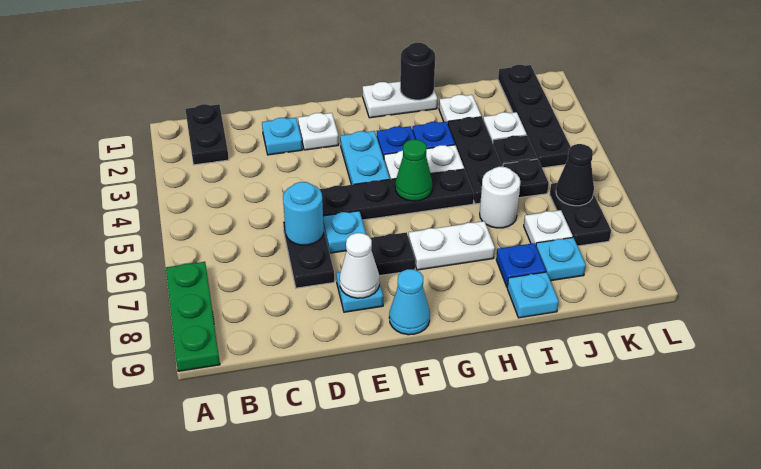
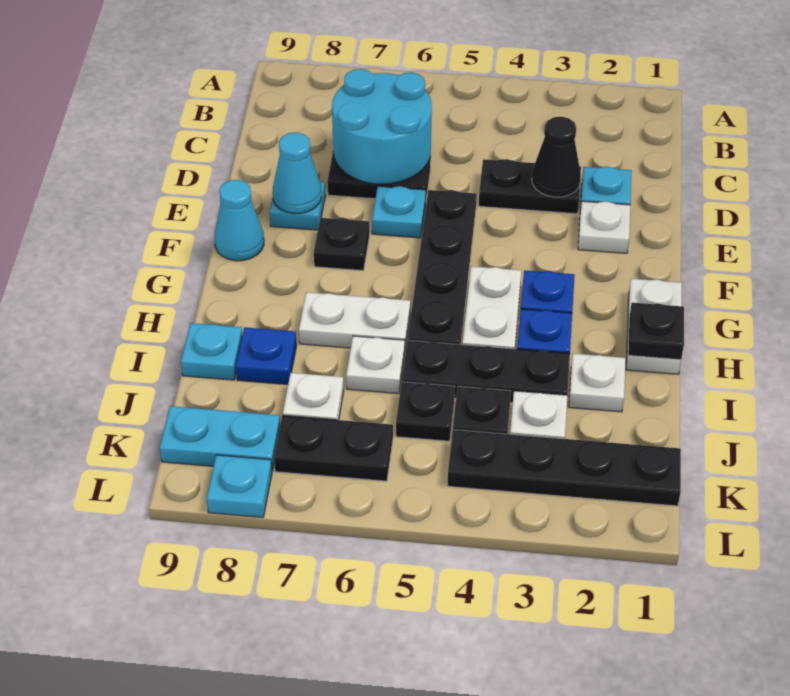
green 1x3 plate [166,262,220,371] -> none
black 1x2 plate [185,104,229,165] -> black 1x2 plate moved to [479,159,581,214]
cyan 1x1 round brick [283,182,324,245] -> cyan 2x2 round brick [332,69,432,184]
white 1x1 cone [340,233,379,298] -> cyan 1x1 cone [273,132,321,214]
cyan 1x2 plate [340,131,390,185] -> cyan 1x2 plate moved to [160,406,280,471]
green 1x1 cone [395,139,432,201] -> none
white 1x2 plate [408,221,495,270] -> white 1x2 plate turned to [299,292,410,348]
black 1x1 round brick [400,43,435,100] -> black 1x1 plate [628,303,684,360]
white 1x1 round brick [480,167,520,228] -> white 1x1 plate [346,336,405,394]
cyan 1x1 plate [536,237,586,281] -> cyan 1x1 plate moved to [207,455,272,518]
black 1x1 cone [556,144,594,206] -> black 1x1 cone moved to [532,117,581,197]

